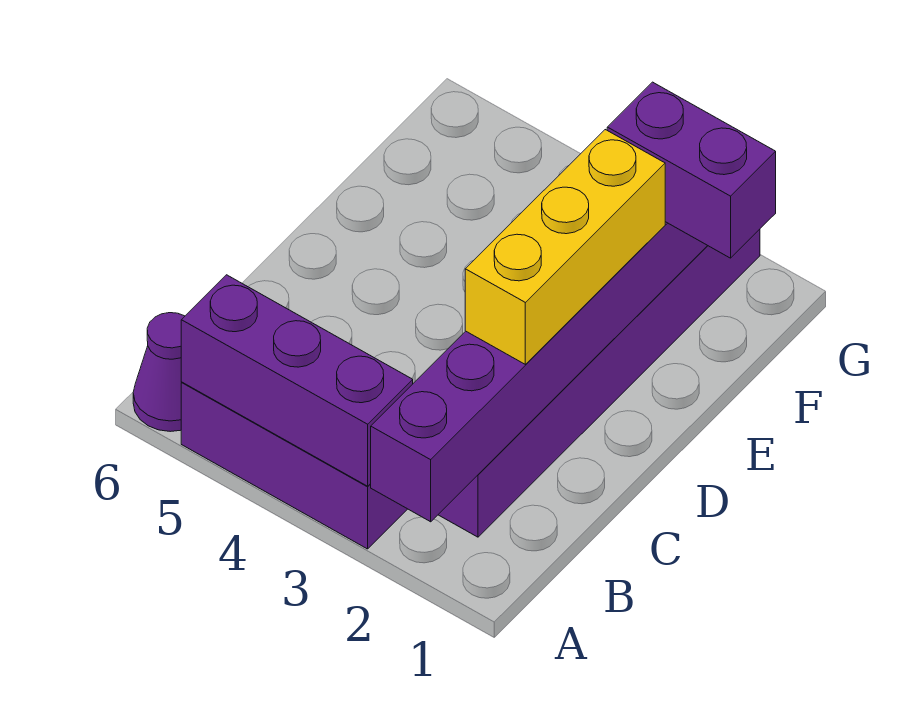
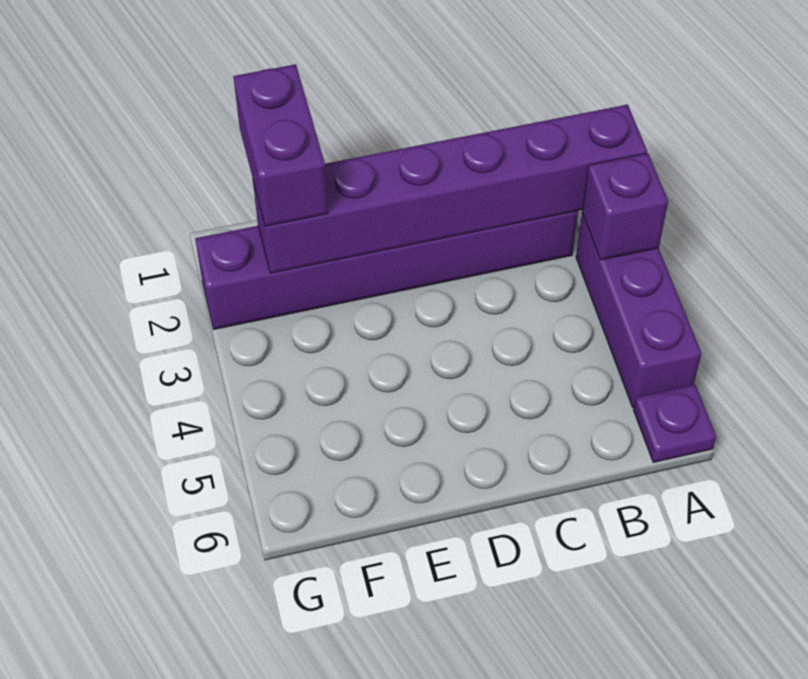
purple 1x3 brick [181,275,413,486] -> purple 1x1 brick [582,153,668,260]
purple 1x1 cone [133,313,185,432] -> purple 1x1 plate [634,384,716,463]
yellow 1x3 brick [465,130,665,364] -> none

